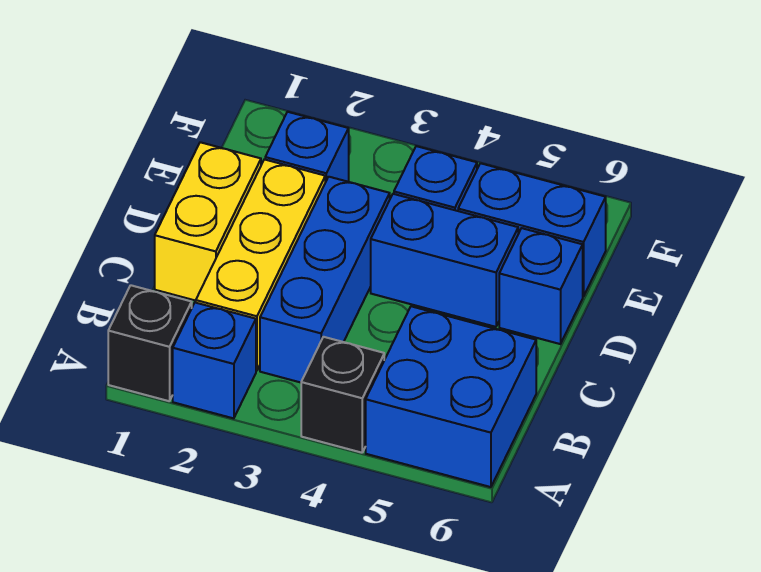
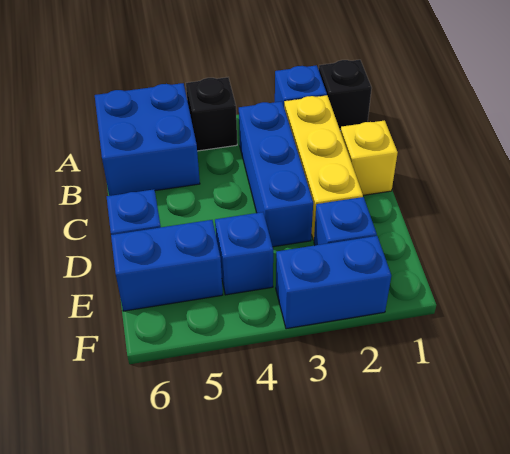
yellow 1x2 brick [155,142,261,301] -> yellow 1x1 brick [341,120,398,195]
blue 1x2 brick [371,194,518,327] -> blue 1x2 brick moved to [276,236,391,329]

